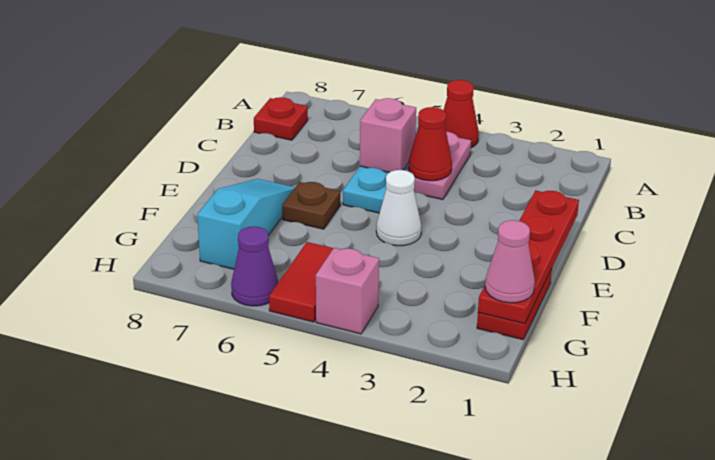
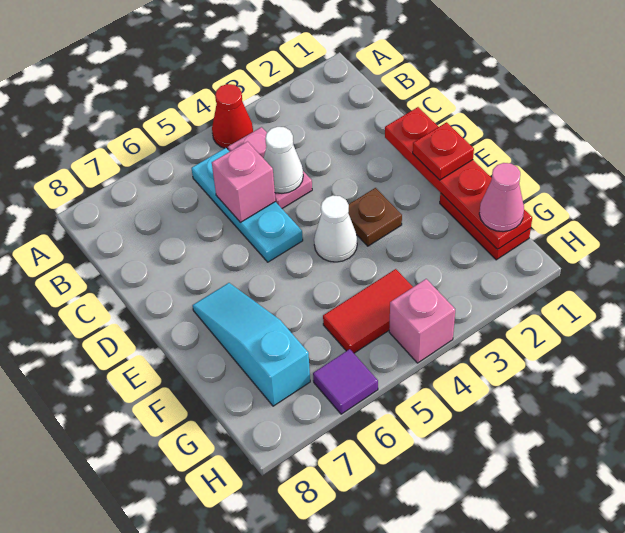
red 1x1 plate [254,97,308,140] -> red 1x1 plate moved to [413,122,474,180]
red 1x1 cone [408,107,452,181] -> white 1x1 cone [264,127,303,193]
brown 1x1 plate [282,182,340,229] -> brown 1x1 plate moved to [348,188,402,246]
red 1x2 tile [269,242,333,322] -> red 1x2 tile turned to [323,269,413,353]
purple 1x1 cone [231,226,278,306] -> purple 1x1 tile [313,349,378,414]

